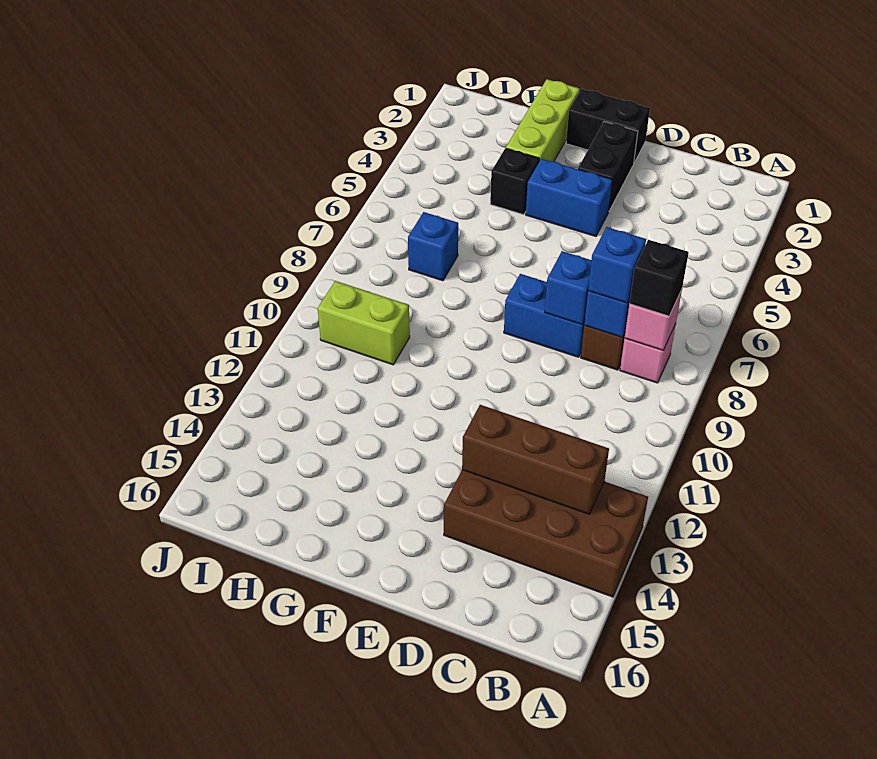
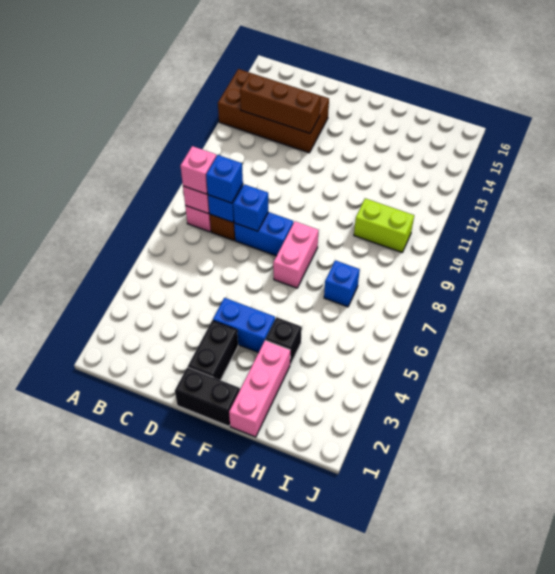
black 1x1 brick [629,240,689,316] -> pink 1x1 brick [181,146,216,194]
none -> pink 1x2 brick [273,221,319,288]
lime 1x3 brick [506,79,580,162] -> pink 1x3 brick [229,340,290,437]

